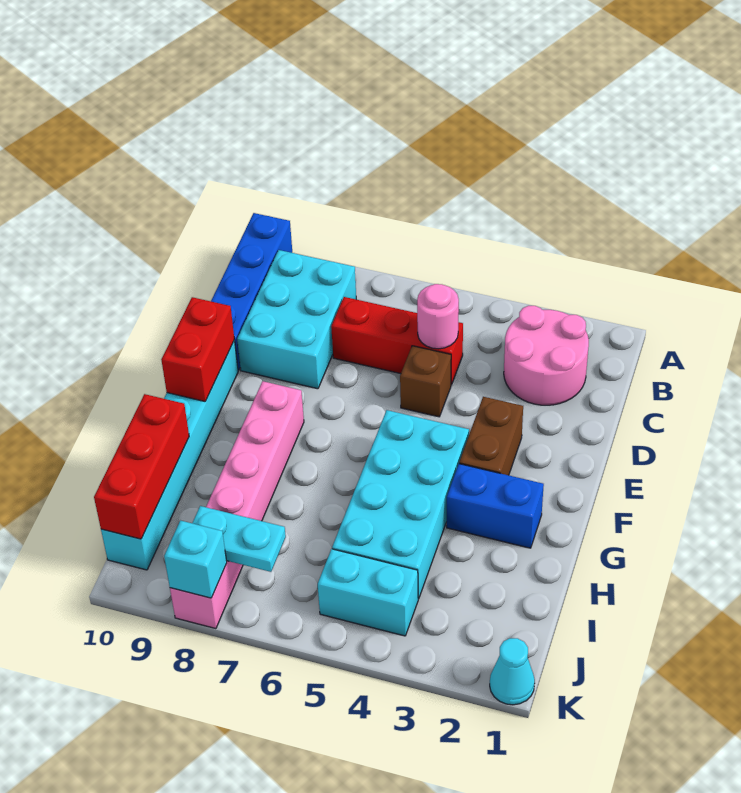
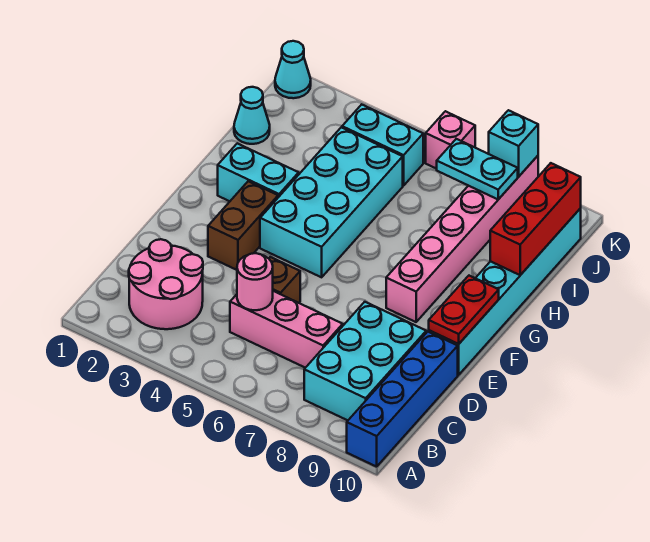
red 1x3 brick [331,297,463,385] -> pink 1x3 brick [230,291,343,368]
red 1x2 brick [161,297,234,401] -> red 1x2 plate [429,276,499,344]
blue 1x2 brick [447,464,544,548] -> cyan 1x2 brick [218,143,299,201]
none -> cyan 1x1 cone [234,87,270,144]
none -> pink 1x1 brick [426,111,475,169]

